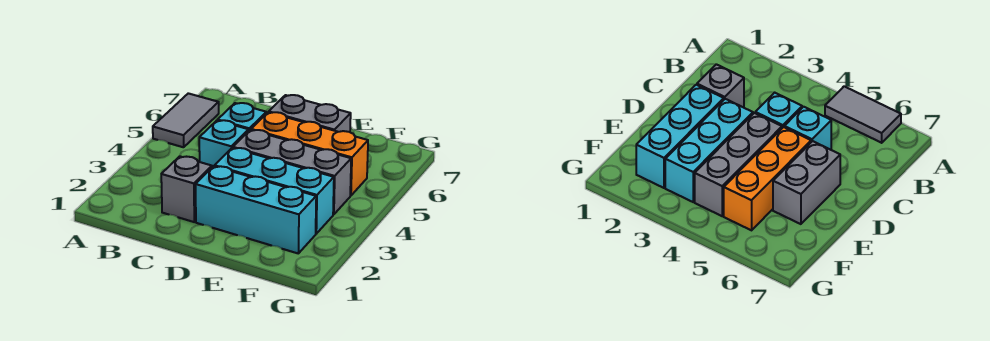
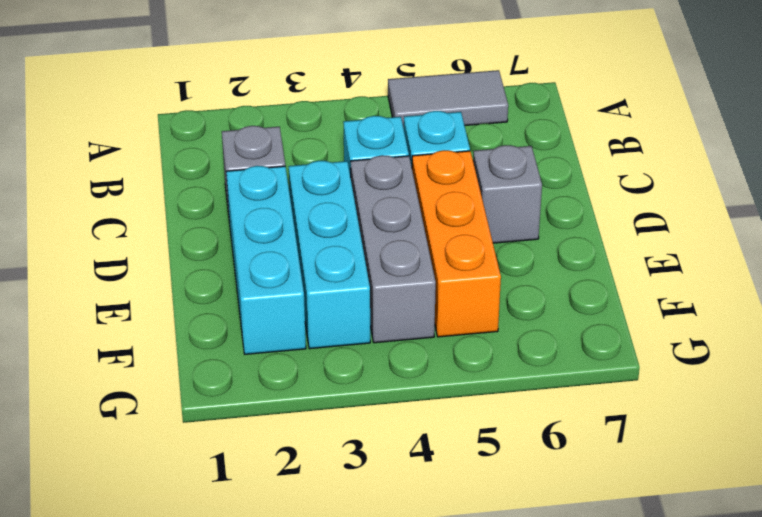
grey 1x2 brick [269,95,351,132] -> grey 1x1 brick [473,145,542,243]

